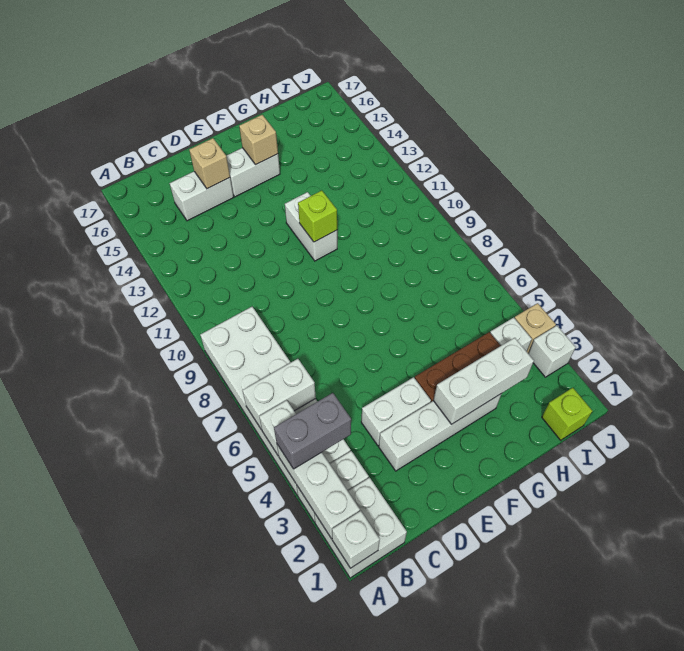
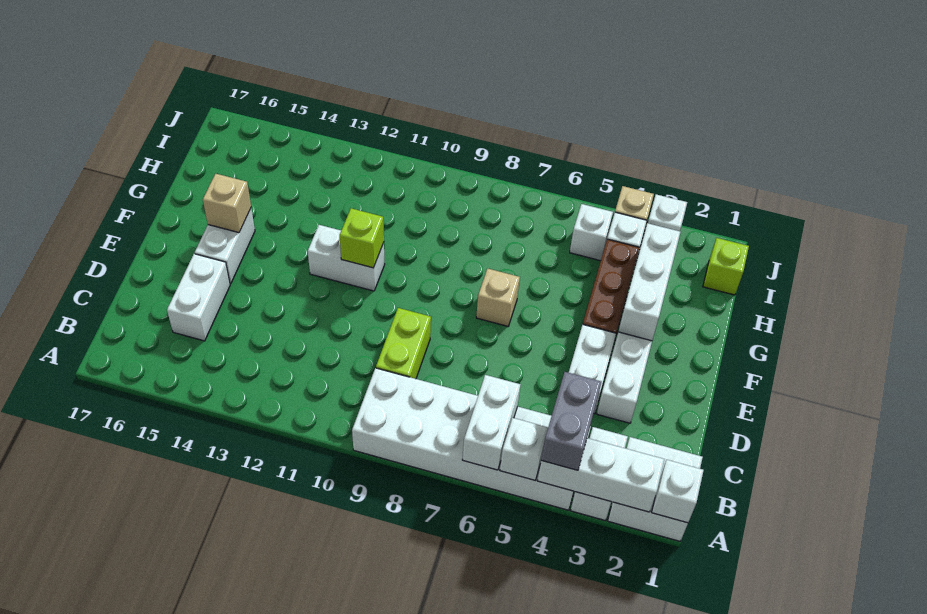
none -> lime 1x2 brick [376,308,431,379]
tan 1x1 brick [189,138,230,189] -> tan 1x1 brick moved to [476,269,520,326]
none -> white 1x1 brick [570,204,613,261]

